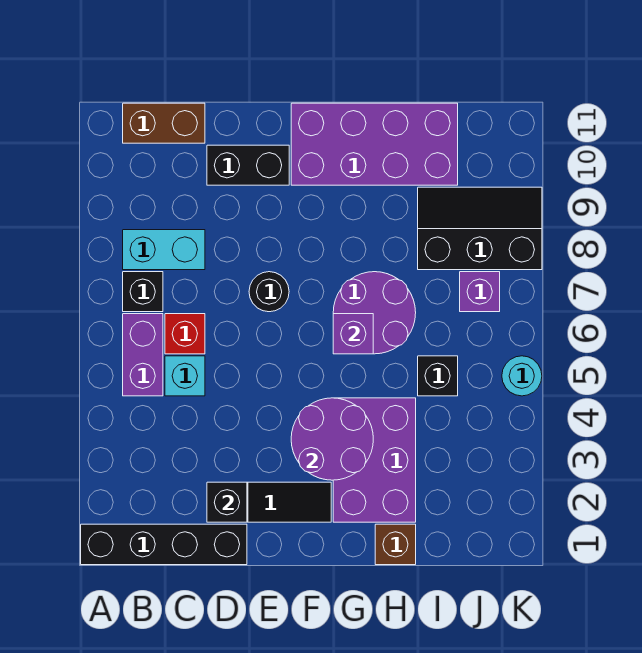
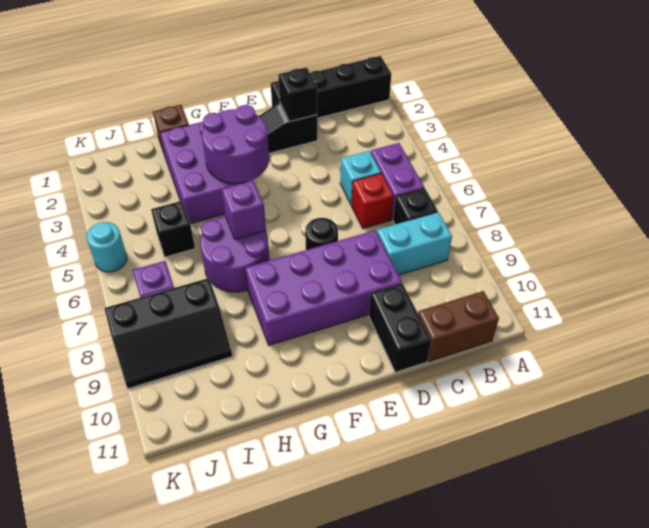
black 1x2 brick [207,145,289,185] -> black 1x2 brick turned to [369,283,431,372]
purple 2x4 brick [291,103,458,185] -> purple 2x4 brick moved to [245,230,402,345]

